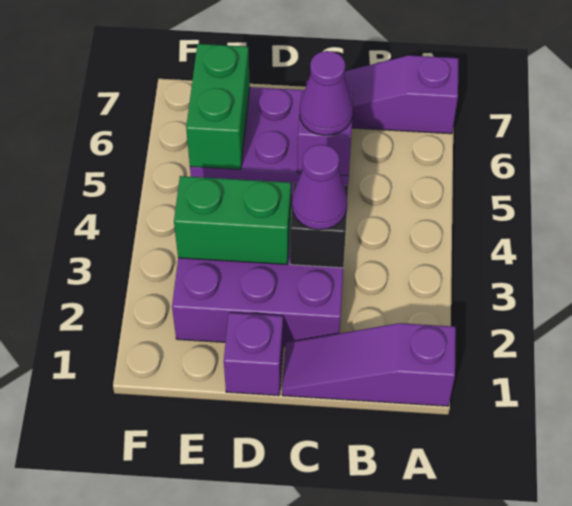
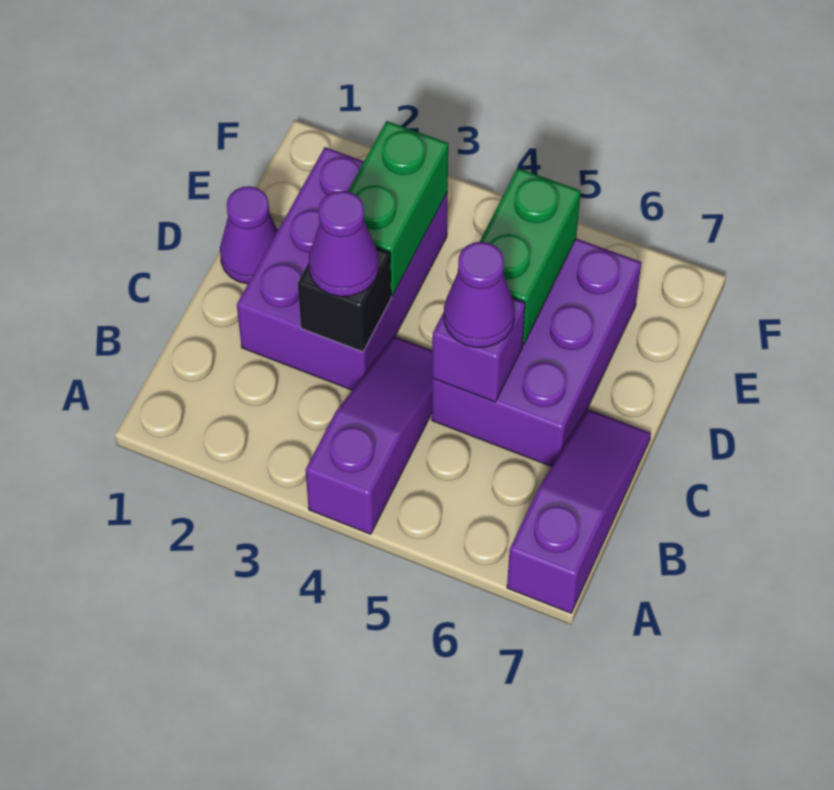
purple 1x3 slope [282,323,456,406] -> purple 1x3 slope moved to [306,336,432,534]
purple 1x1 brick [224,313,283,396] -> purple 1x1 cone [220,186,278,284]
green 1x2 brick [186,44,250,169] -> green 1x2 brick turned to [480,168,581,345]

